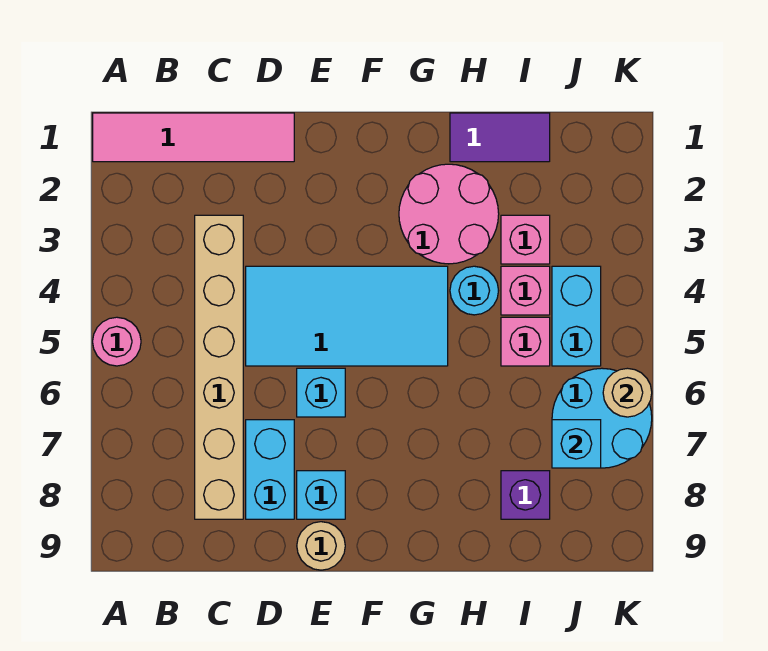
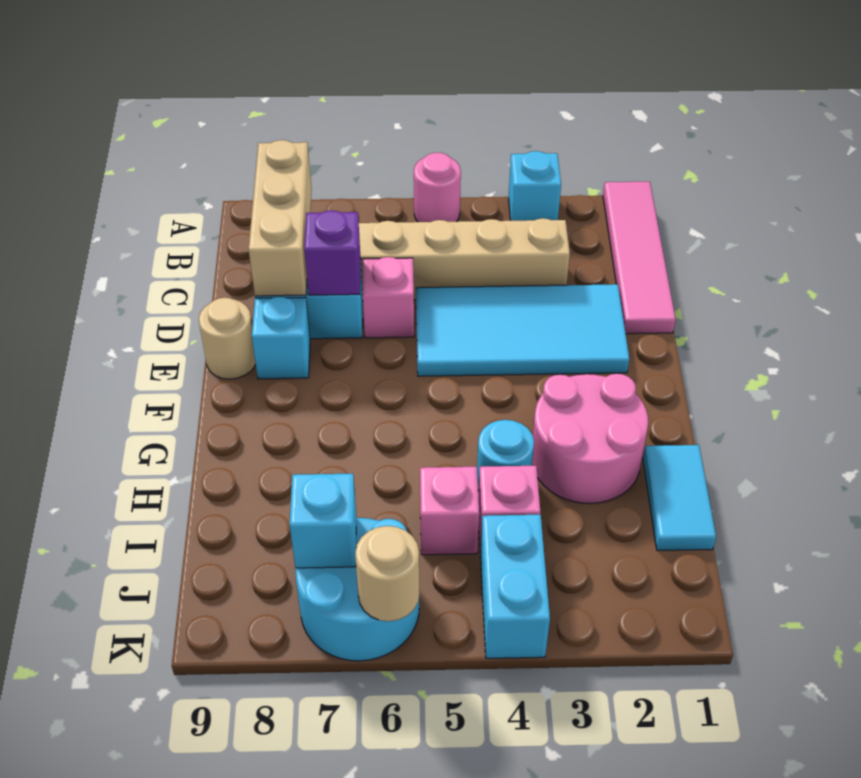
none -> tan 1x3 brick [249,140,312,296]
cyan 2x4 tile [246,266,448,366] -> cyan 2x4 tile turned to [416,284,629,376]
cyan 1x1 brick [297,368,345,417] -> cyan 1x1 brick moved to [509,151,561,221]
purple 1x2 tile [450,113,550,162] -> cyan 1x2 tile [643,445,716,551]
pink 1x1 brick [501,215,550,264] -> pink 1x1 brick moved to [363,257,414,338]
purple 1x1 brick [501,471,550,519] -> purple 1x1 brick moved to [304,210,361,295]
cyan 1x2 brick [552,266,601,366] -> cyan 1x2 brick turned to [480,515,550,658]

